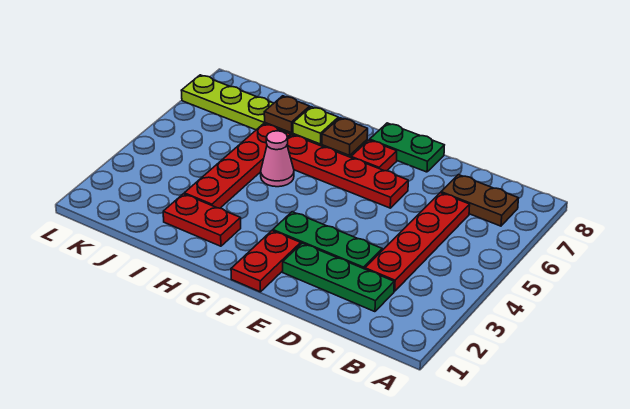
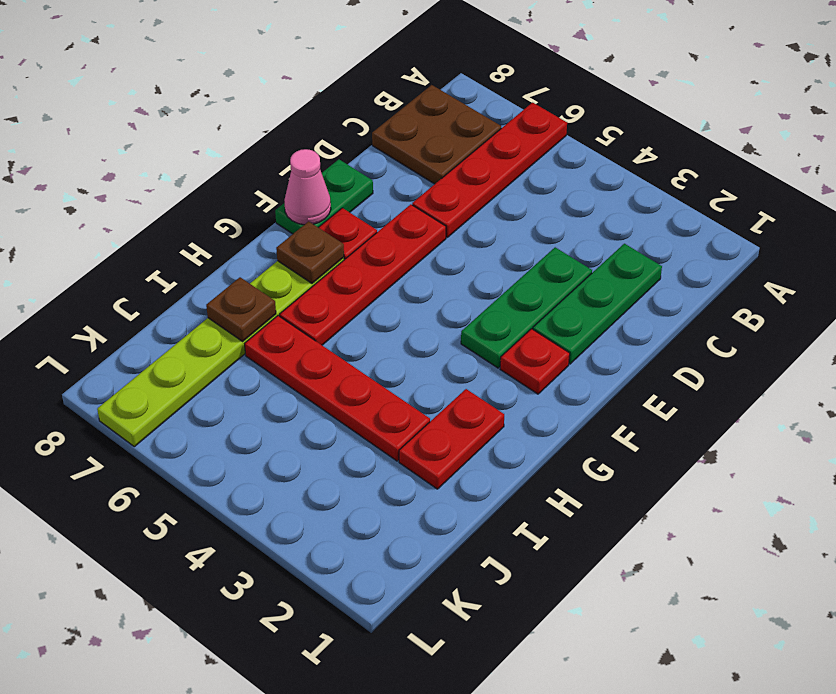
brown 1x2 plate [441,175,519,226] -> brown 2x2 plate [372,85,501,184]
red 1x4 plate [365,193,470,291] -> red 1x4 plate turned to [412,103,567,237]
red 1x2 plate [231,231,301,292] -> red 1x1 plate [500,329,570,394]
pink 1x1 cone [261,131,294,187] -> pink 1x1 cone moved to [284,149,331,225]
lime 1x1 plate [293,107,338,144] -> none

